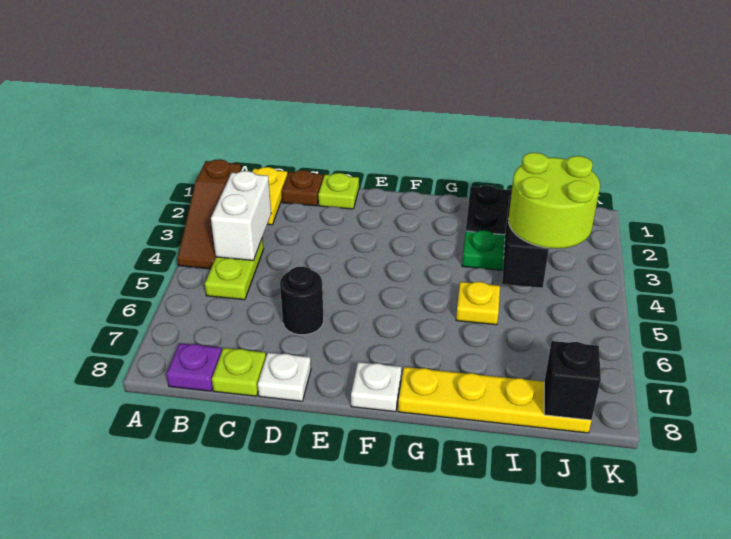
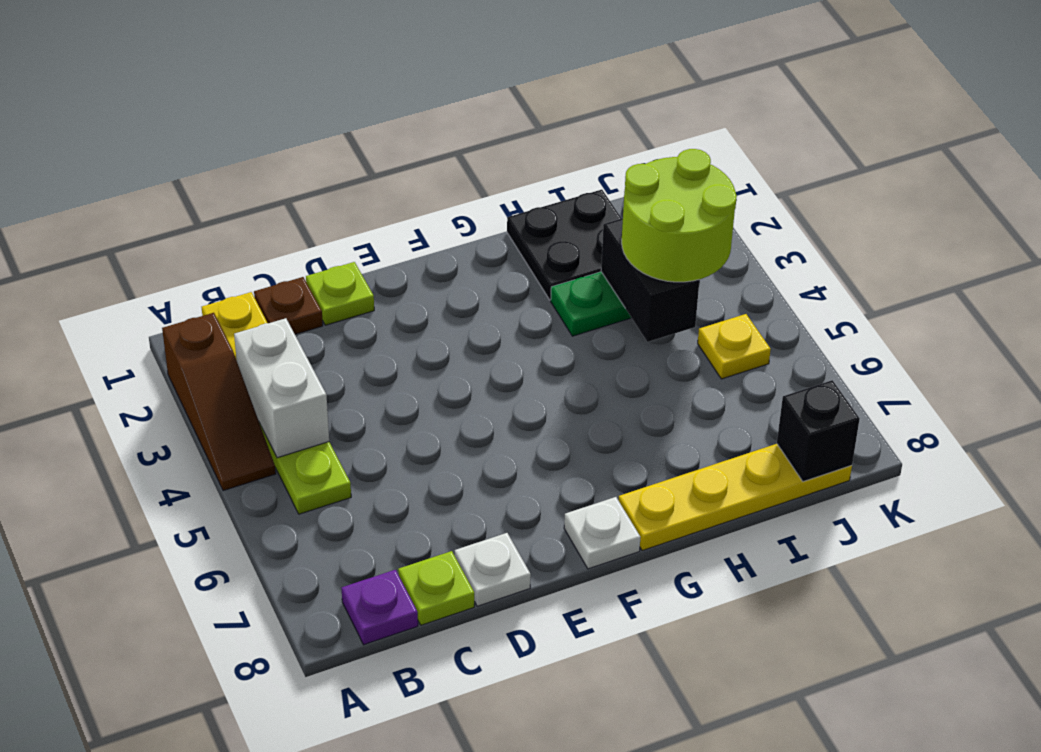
black 1x1 round brick [280,266,324,335] -> none
yellow 1x1 plate [456,282,500,325] -> yellow 1x1 plate moved to [698,314,771,379]

